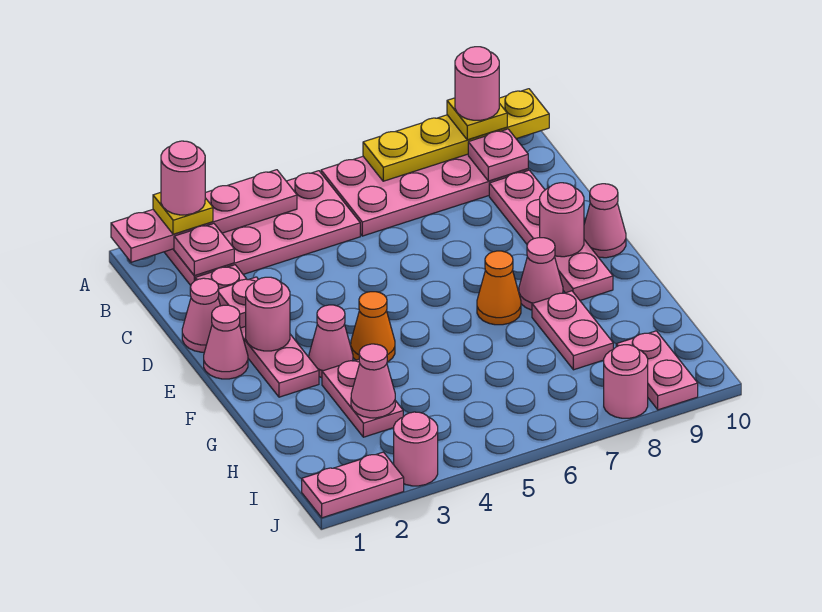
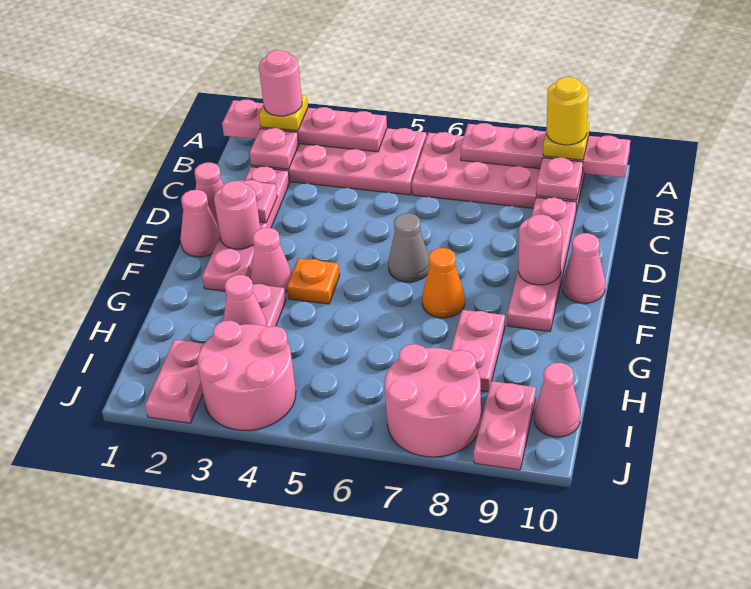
yellow 1x4 plate [363,89,549,181] -> pink 1x4 plate [461,123,630,178]
pink 1x1 round brick [455,47,499,120] -> yellow 1x1 round brick [546,77,588,145]
none -> grey 1x1 cone [388,213,429,282]
orange 1x1 cone [351,292,395,362] -> orange 1x1 plate [287,258,339,304]
pink 1x1 cone [519,238,563,310] -> pink 1x1 cone moved to [534,363,580,437]
pink 1x2 plate [302,452,404,518] -> pink 1x2 plate turned to [145,340,204,423]
pink 1x1 round brick [394,412,438,486] -> pink 2x2 round brick [197,321,296,430]
pink 1x1 round brick [604,345,648,418] -> pink 2x2 round brick [385,344,481,457]

